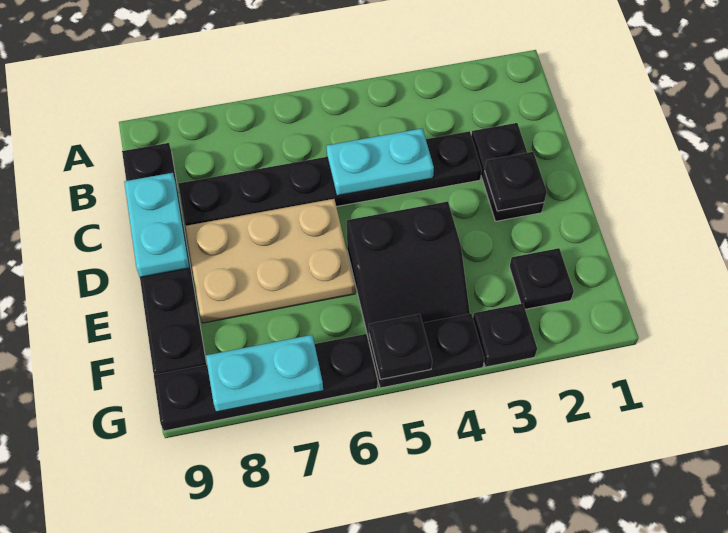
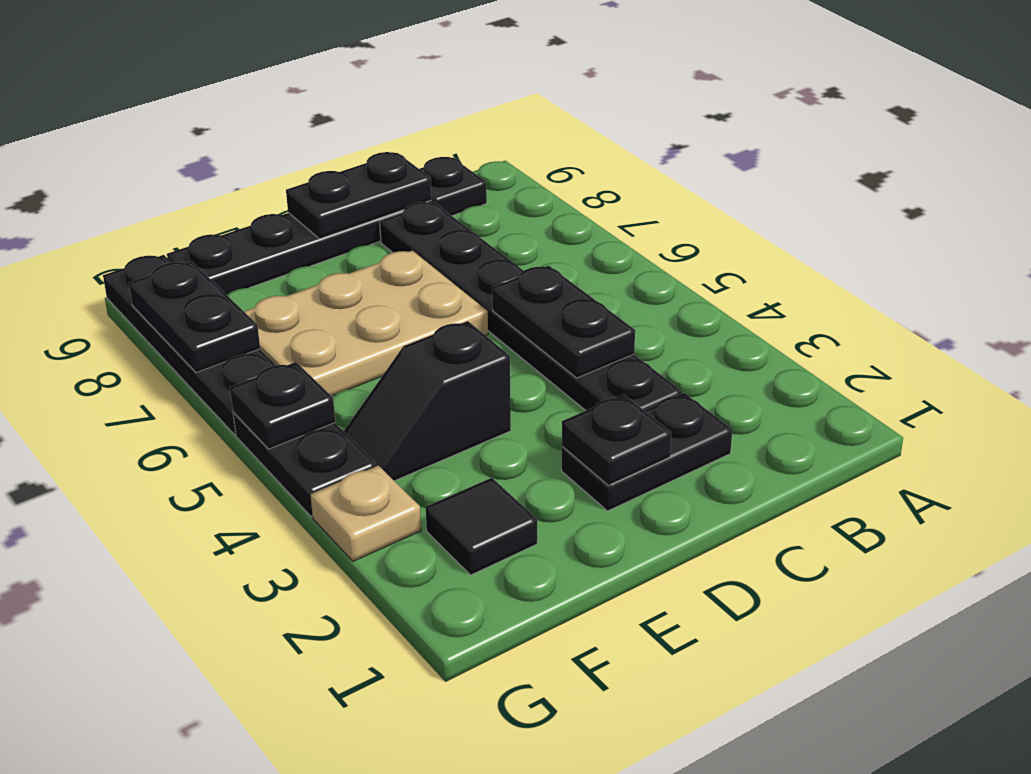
cyan 1x2 plate [326,129,434,196] -> black 1x2 plate [492,266,635,378]
cyan 1x2 plate [124,173,190,277] -> black 1x2 plate [286,152,432,239]
tan 2x3 plate [185,199,355,323] -> tan 2x3 plate turned to [244,251,488,396]
black 2x2 slope [347,202,470,339] -> black 1x2 slope [344,321,511,481]
black 1x1 plate [509,248,574,309] -> black 1x1 tile [426,478,537,575]
black 1x1 plate [473,303,537,367] -> tan 1x1 plate [310,465,421,561]
cyan 1x2 plate [206,335,323,412] -> black 1x2 plate [129,261,260,373]

